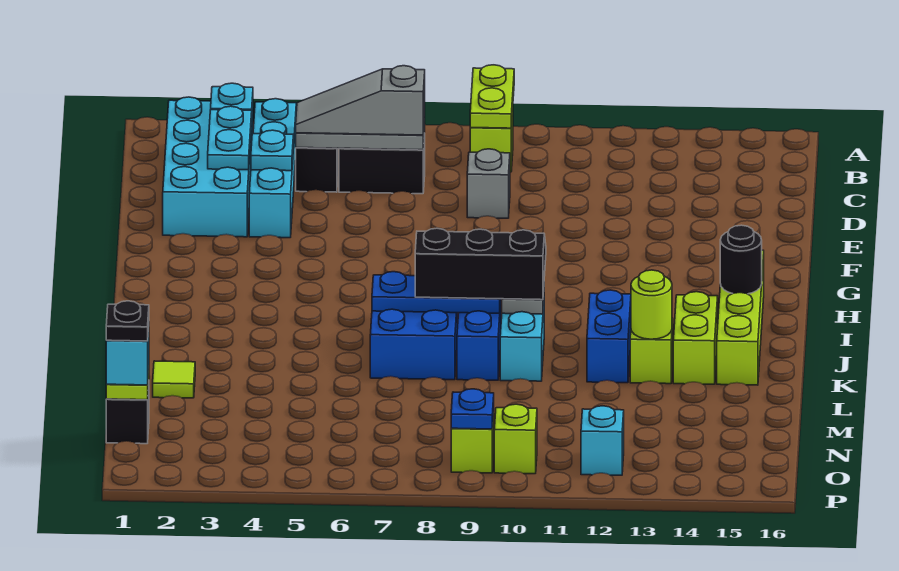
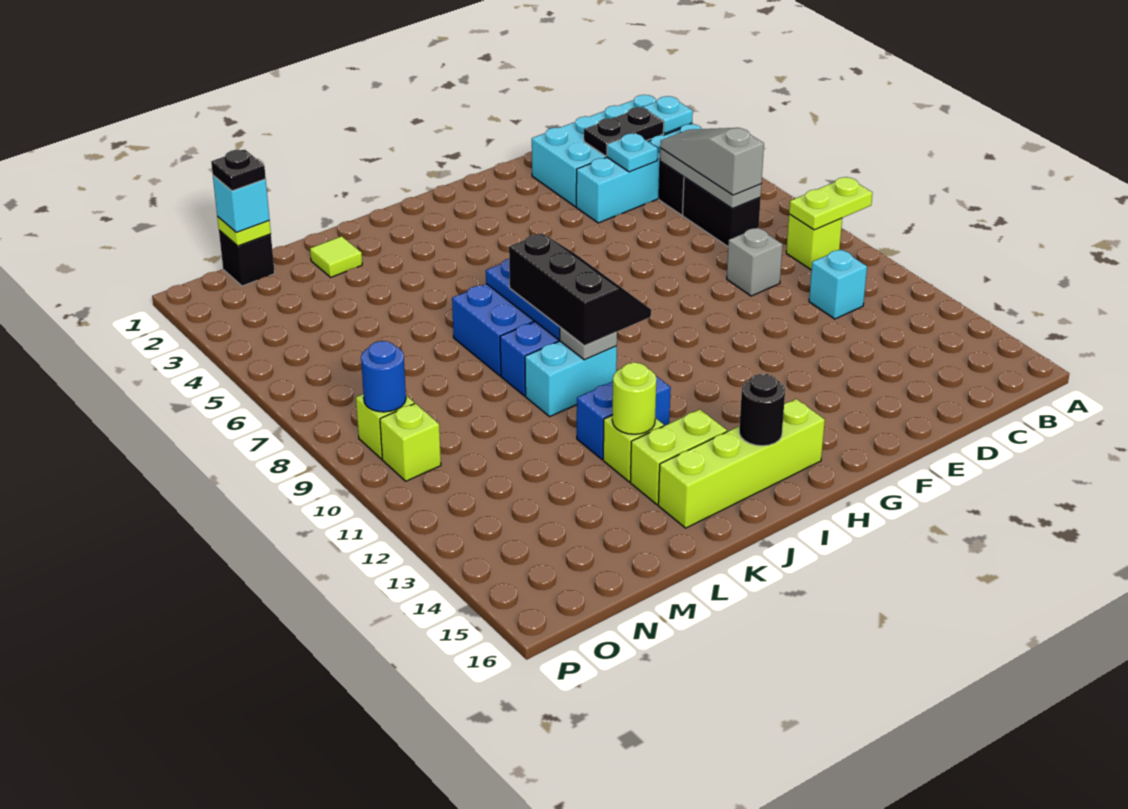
cyan 1x2 plate [208,106,252,170] -> black 1x2 plate [584,107,664,156]
blue 1x1 plate [451,389,494,429] -> blue 1x1 round brick [361,341,406,412]
cyan 1x1 brick [581,406,624,475] -> cyan 1x1 brick moved to [809,249,867,319]

